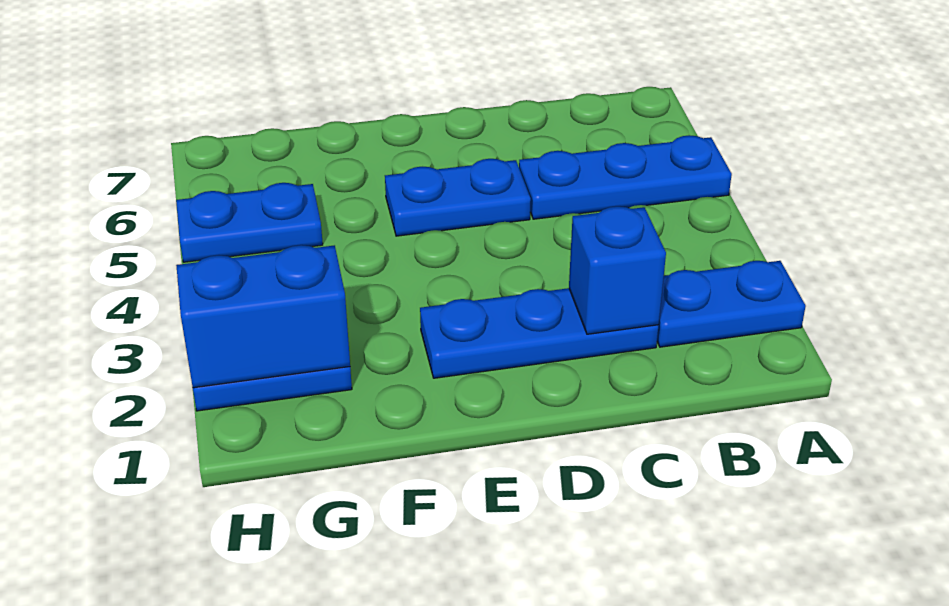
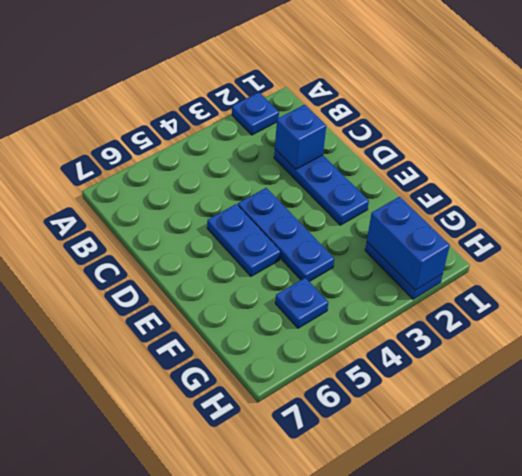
blue 1x2 plate [657,261,806,347] -> blue 1x1 plate [232,92,279,135]
blue 1x3 plate [519,135,732,219] -> blue 1x3 plate moved to [238,188,334,282]
blue 1x2 plate [176,183,323,262] -> blue 1x1 plate [275,277,328,328]

